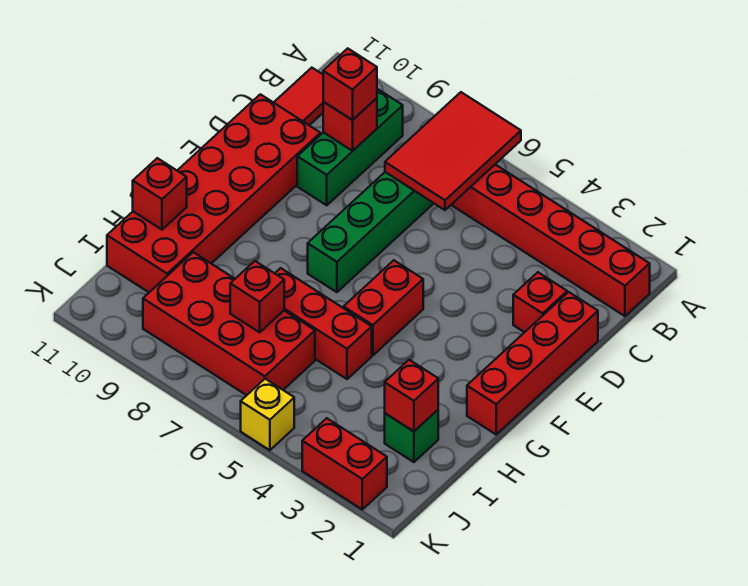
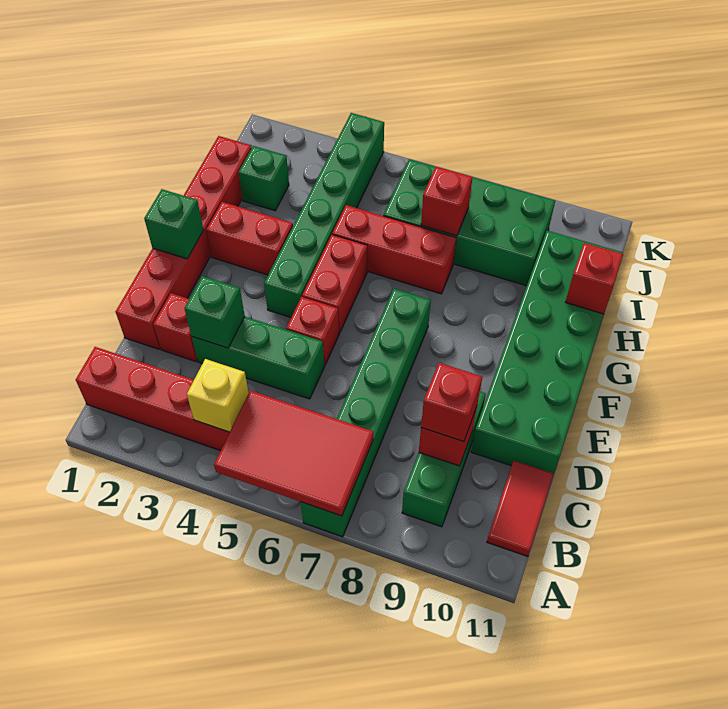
red 2x3 tile [385,92,521,210] -> red 2x3 tile turned to [214,391,374,516]
red 1x4 brick [467,292,598,434] -> red 1x6 brick [116,136,252,349]
none -> green 1x3 brick [192,317,324,399]
none -> green 1x1 brick [184,276,245,348]
red 2x6 brick [107,94,320,292] -> green 2x6 brick [471,231,623,474]
none -> green 1x1 brick [144,189,203,259]
none -> green 1x6 brick [264,113,384,317]
red 1x1 brick [385,360,438,431] -> red 1x1 brick moved to [286,297,339,365]
red 2x4 brick [143,252,315,395] -> green 2x4 brick [383,159,555,286]
red 1x2 brick [302,418,387,509] -> red 1x2 brick moved to [206,202,293,275]
yellow 1x1 brick [241,379,294,450] -> yellow 1x1 brick moved to [187,359,249,432]

